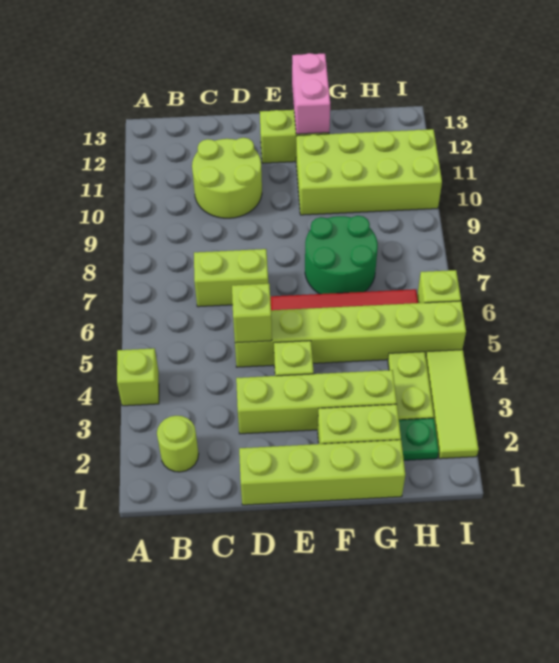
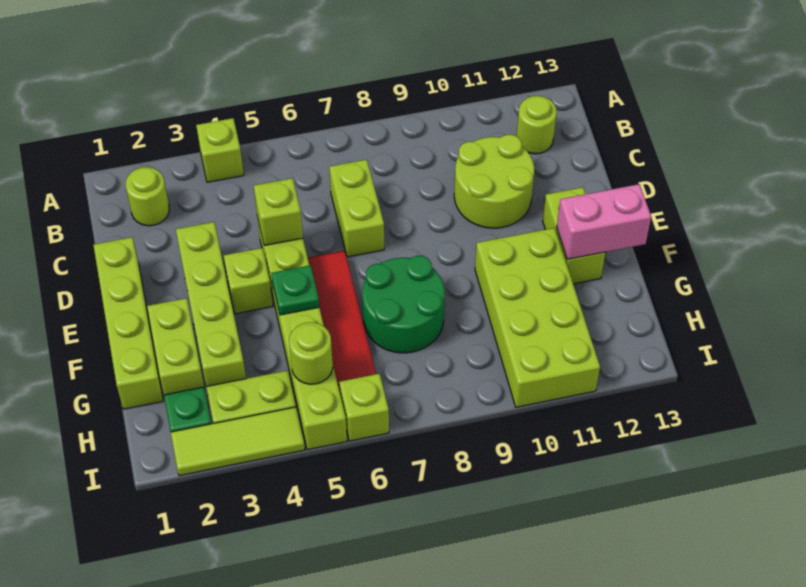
none -> lime 1x1 round brick [517,96,557,154]
none -> green 1x1 plate [271,265,319,315]
none -> lime 1x1 round brick [289,322,333,384]

